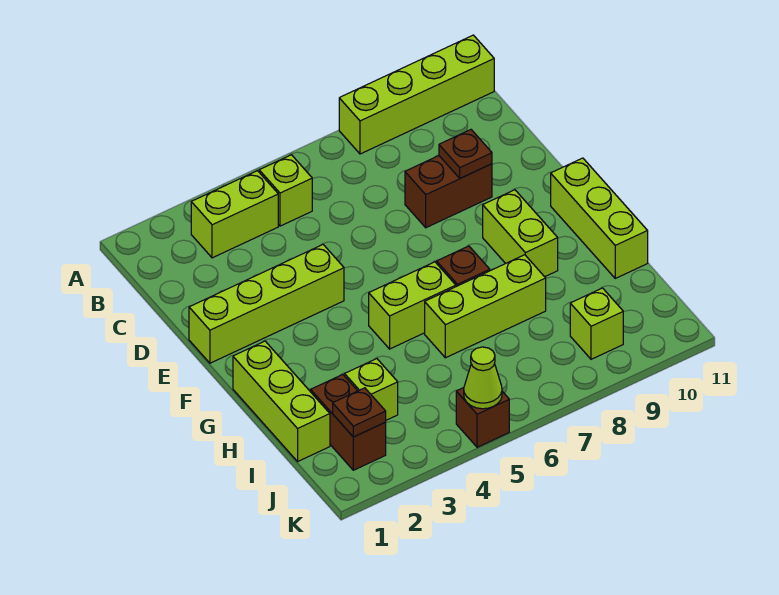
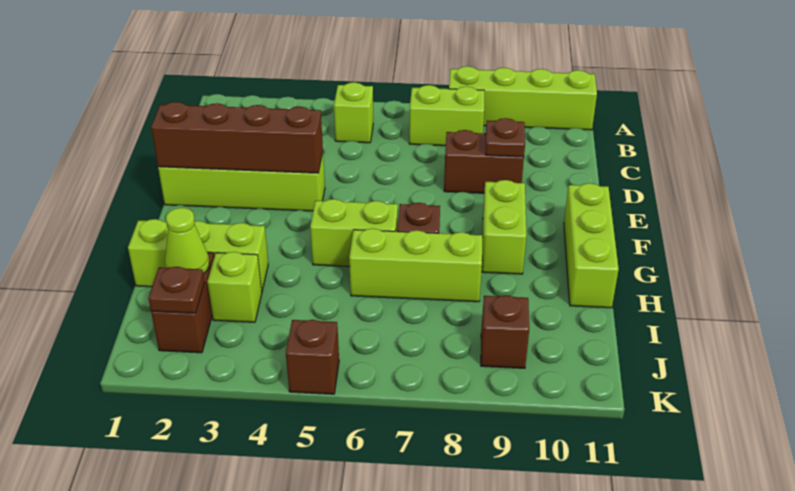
lime 1x2 brick [191,171,278,258] -> lime 1x2 brick moved to [409,85,484,146]
none -> brown 1x4 brick [151,102,323,173]
lime 1x3 brick [233,341,330,461] -> lime 1x3 brick turned to [128,219,268,291]
lime 1x1 brick [570,288,623,359] -> brown 1x1 brick [481,295,529,368]
lime 1x1 cone [464,347,502,409] -> lime 1x1 cone moved to [165,208,209,274]

